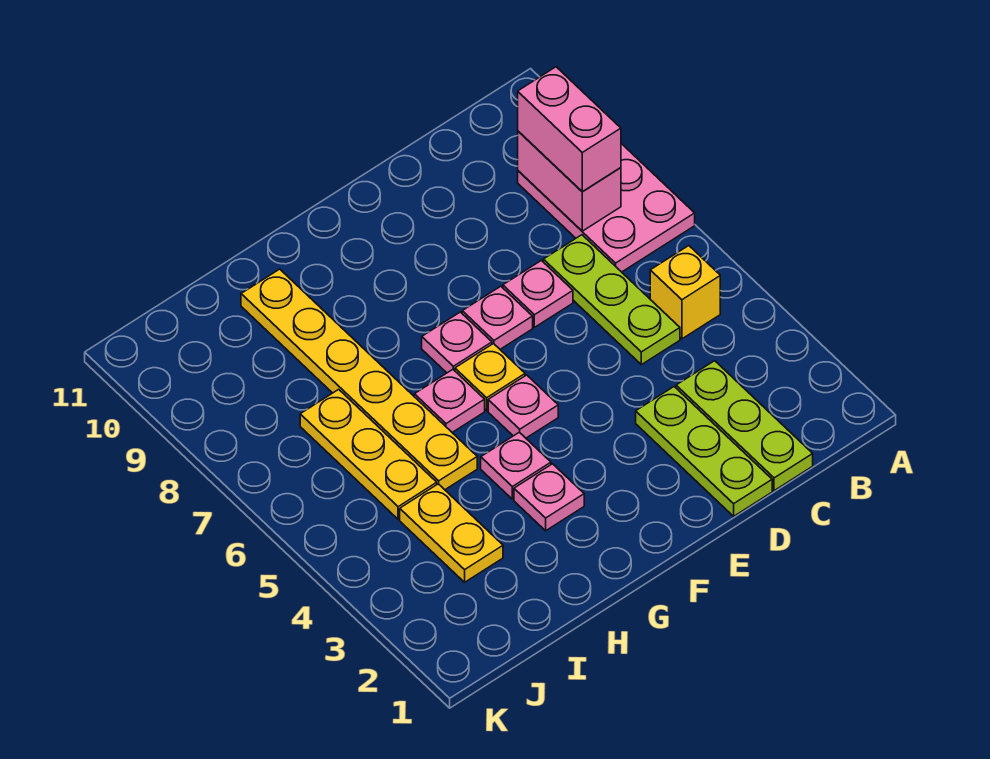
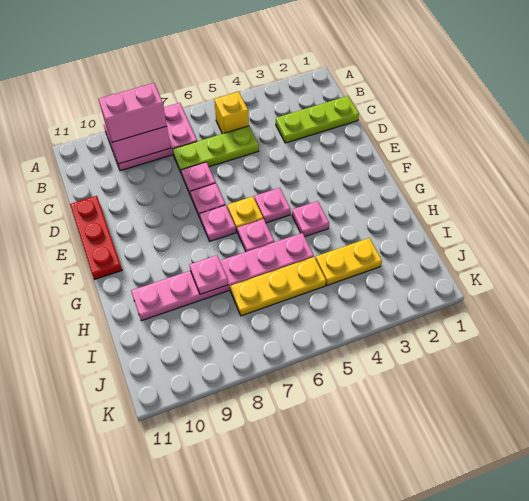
lime 1x3 plate [636,387,772,516] -> none
none -> red 1x3 plate [70,196,122,279]
pink 1x1 plate [514,464,584,531] -> pink 1x1 plate moved to [190,255,228,294]
yellow 1x6 plate [241,269,477,490] -> pink 1x6 plate [131,233,314,321]

